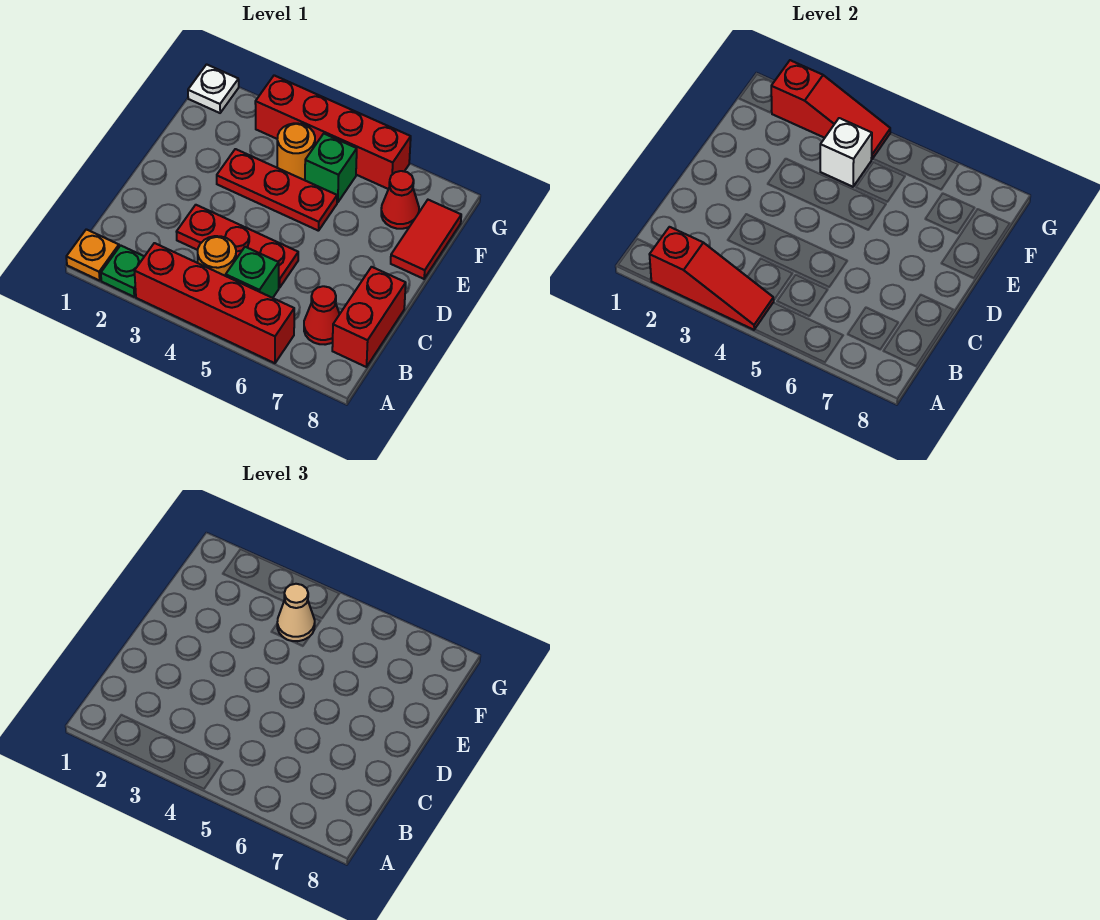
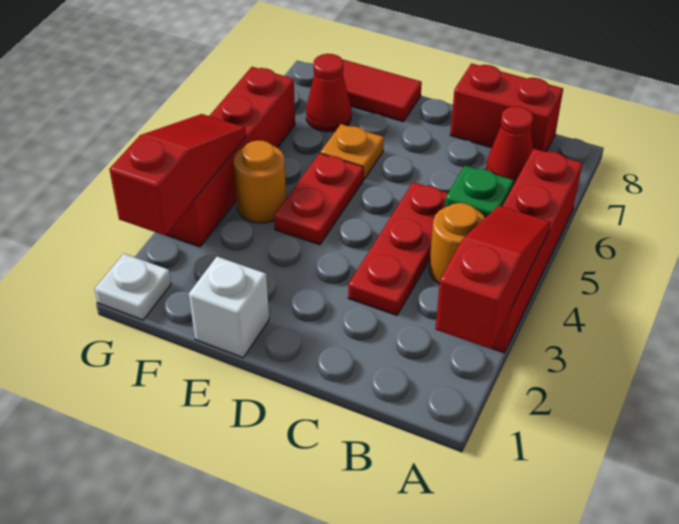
orange 1x1 plate [66,229,119,281] -> orange 1x1 plate moved to [320,124,384,180]
green 1x1 plate [101,245,144,297] -> none
red 1x3 plate [217,149,337,231] -> red 1x2 plate [274,153,363,245]
white 1x1 brick [820,118,872,187] -> white 1x1 brick moved to [189,257,269,358]
tan 1x1 cone [277,584,315,641] -> none
green 1x1 brick [305,134,357,203] -> none

